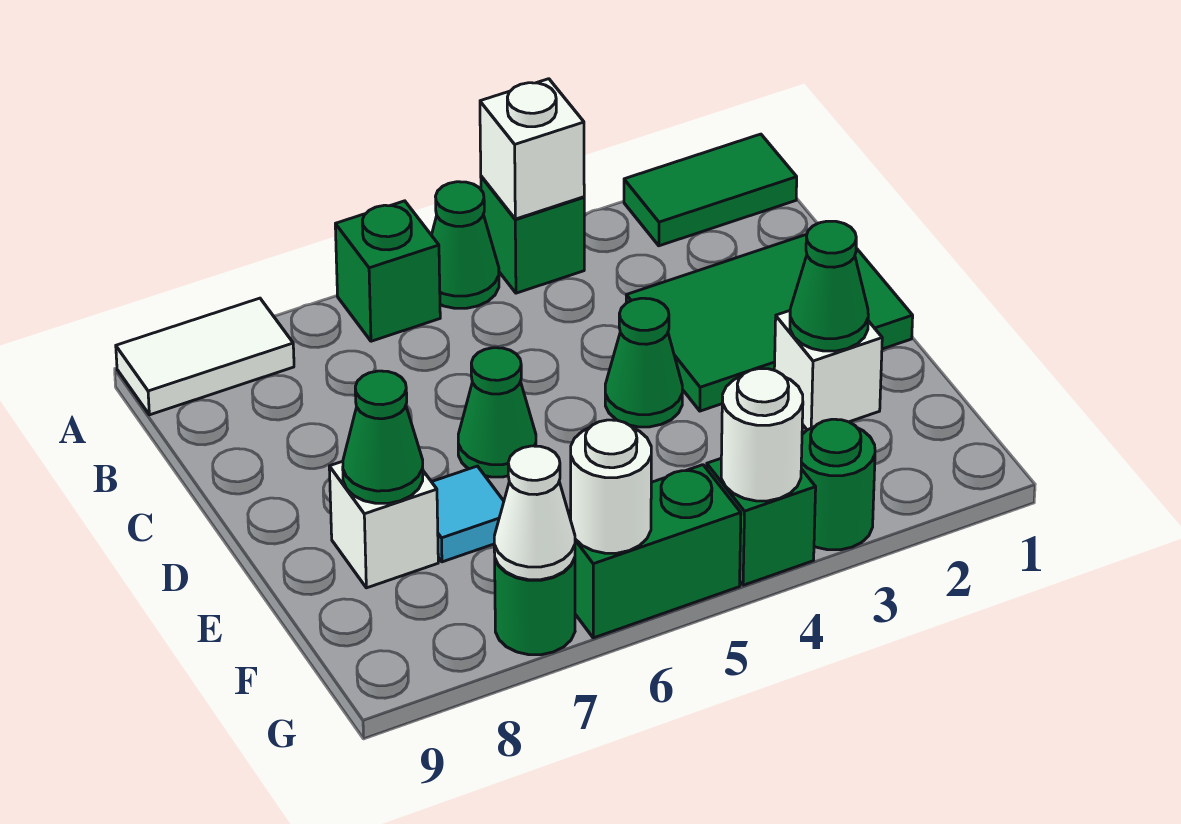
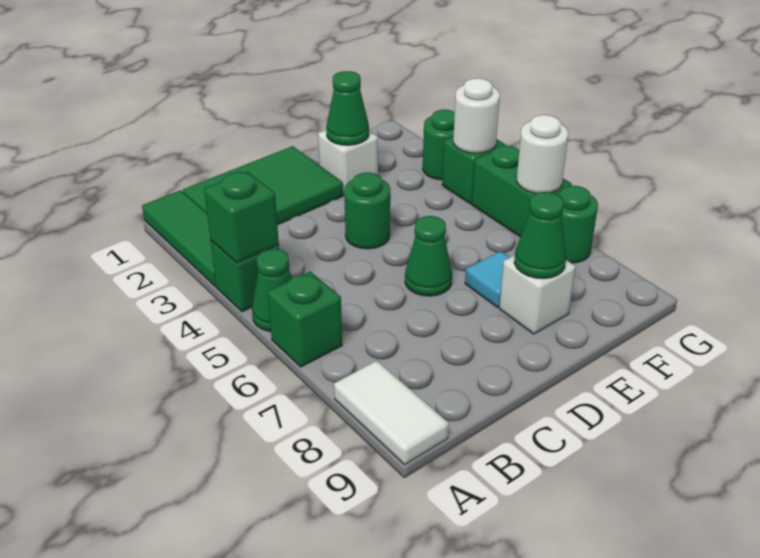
green 1x2 tile [624,134,797,246] -> green 1x3 tile [142,190,216,287]
white 1x1 brick [480,79,584,219] -> green 1x1 brick [204,171,279,263]
green 2x3 tile [626,234,913,411] -> green 2x3 tile turned to [183,146,343,225]
green 1x1 cone [605,298,682,427] -> green 1x1 round brick [344,173,390,249]
white 1x1 cone [494,446,575,580] -> none

